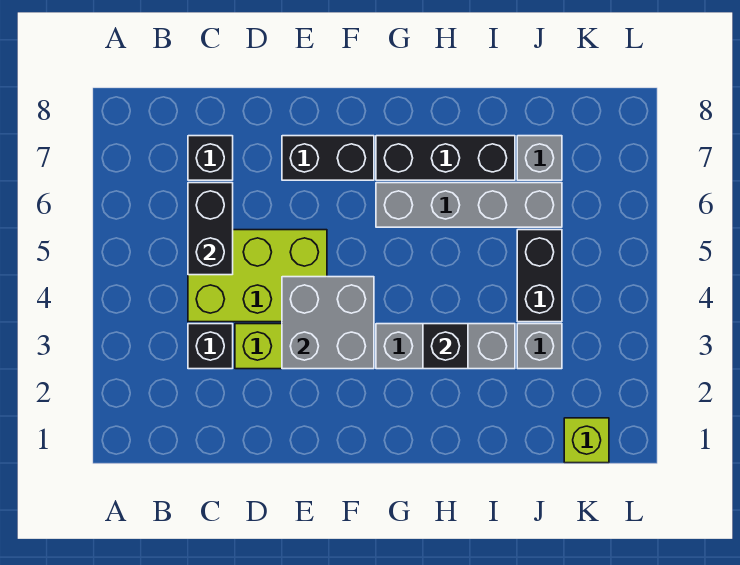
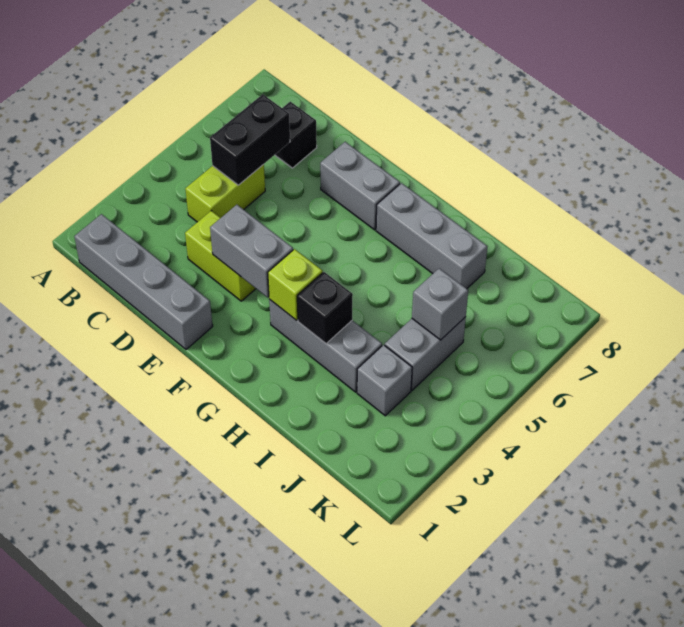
black 1x1 brick [188,324,233,369] -> none
lime 2x3 brick [188,230,327,322] -> lime 1x2 brick [185,164,265,222]
grey 2x2 brick [282,277,374,369] -> grey 1x2 brick [210,205,293,298]
black 1x2 brick [282,136,374,180] -> grey 1x2 brick [320,142,400,230]
grey 1x4 brick [376,183,562,227] -> grey 1x4 brick moved to [74,214,213,349]
black 1x3 brick [376,136,515,180] -> grey 1x3 brick [376,183,487,289]
black 1x2 brick [517,230,562,322] -> grey 1x2 brick [385,317,466,390]
grey 1x1 brick [517,136,562,180] -> grey 1x1 brick moved to [412,268,468,340]
lime 1x1 brick [564,418,609,463] -> lime 1x1 brick moved to [268,249,323,320]

